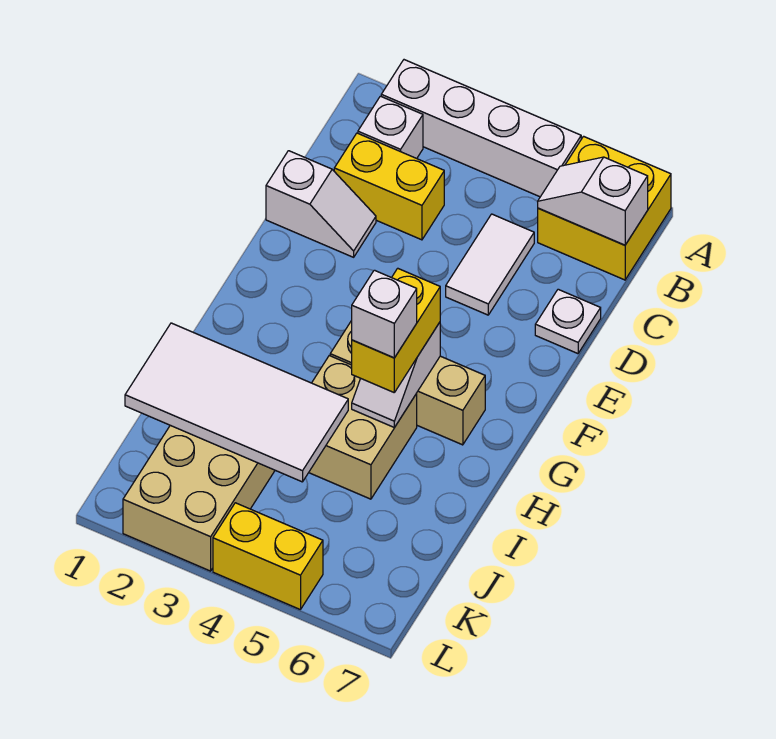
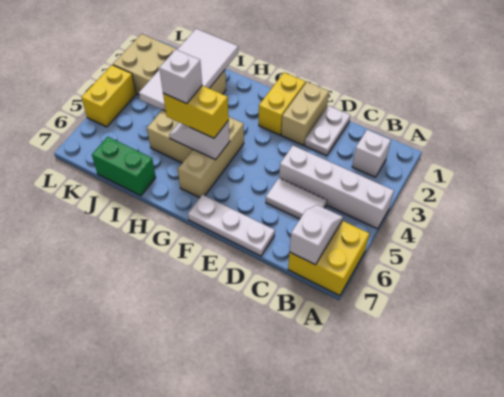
white 1x4 brick [381,60,581,197] -> white 1x4 brick turned to [279,146,394,229]
yellow 1x2 brick [334,133,444,240] -> yellow 1x2 brick moved to [259,73,306,135]
white 1x2 slope [266,151,376,257] -> white 1x2 plate [304,106,350,156]
white 1x1 plate [535,289,601,354] -> white 1x3 plate [188,195,275,256]
none -> tan 1x2 brick [281,82,329,145]
none -> green 1x2 brick [92,137,156,196]

